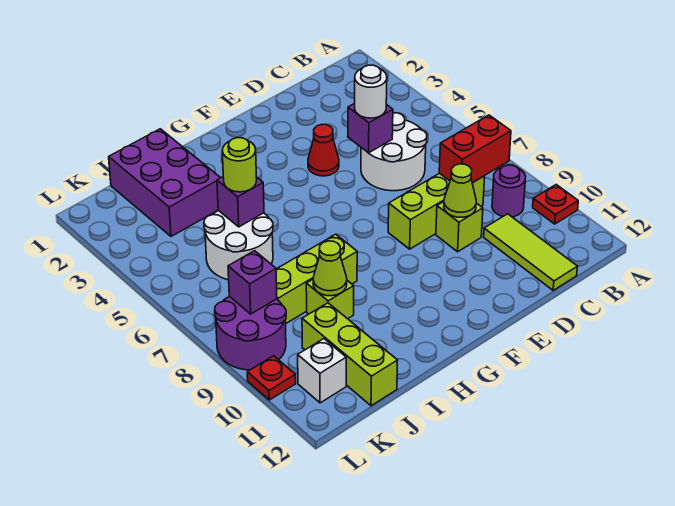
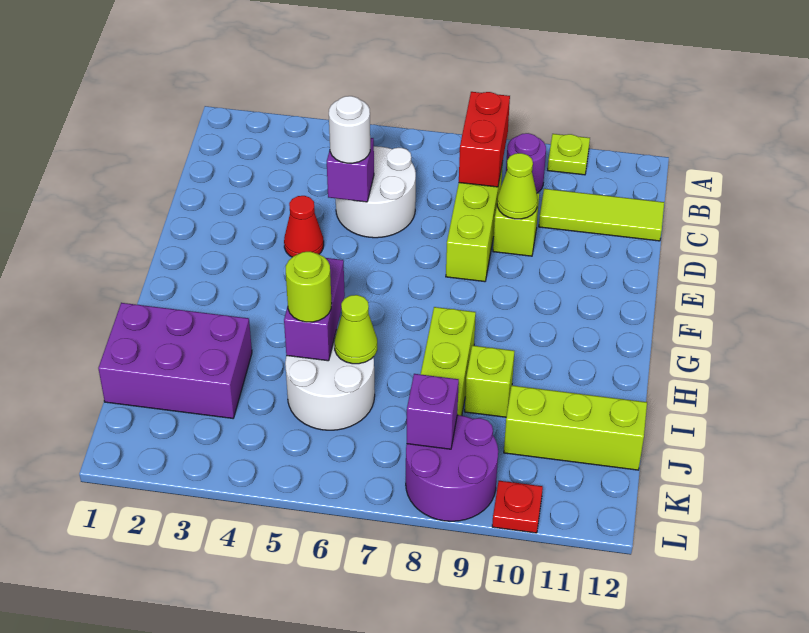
red 1x1 plate [533,185,578,224] -> lime 1x1 plate [548,134,590,175]
purple 1x1 brick [217,177,264,227] -> purple 1x2 brick [284,258,345,361]
lime 1x1 cone [313,241,347,296] -> lime 1x1 cone moved to [335,295,377,364]
white 1x1 brick [298,339,346,403] -> none

